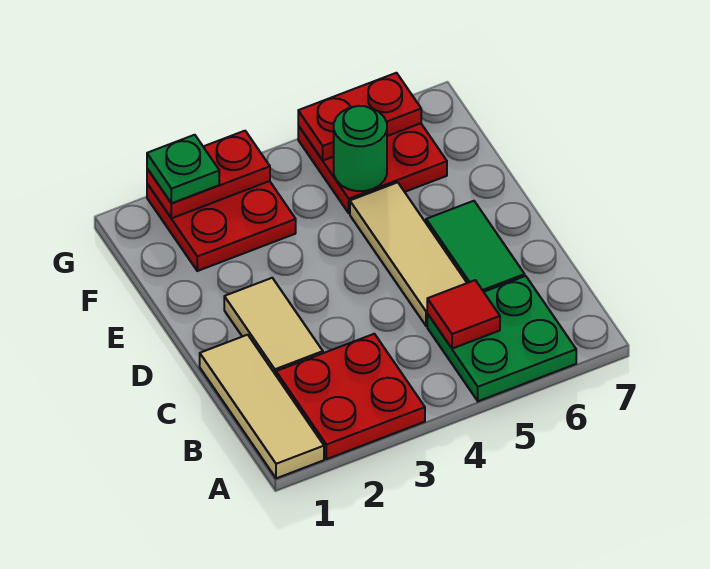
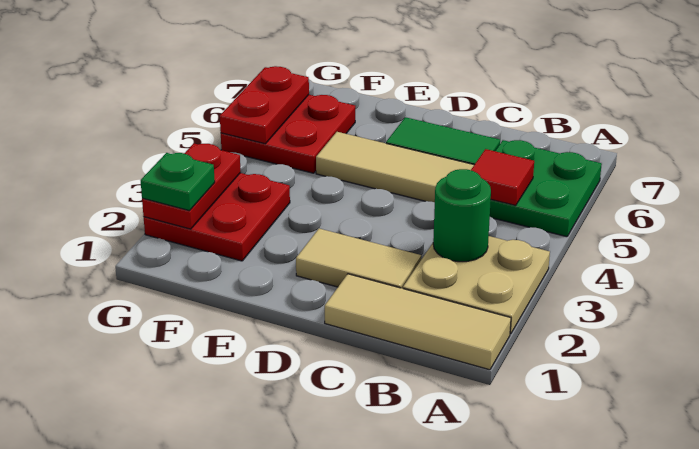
red 2x2 plate [276,334,425,459] -> tan 2x2 plate [403,236,550,334]
green 1x1 round brick [334,106,387,191] -> green 1x1 round brick moved to [433,169,491,262]

